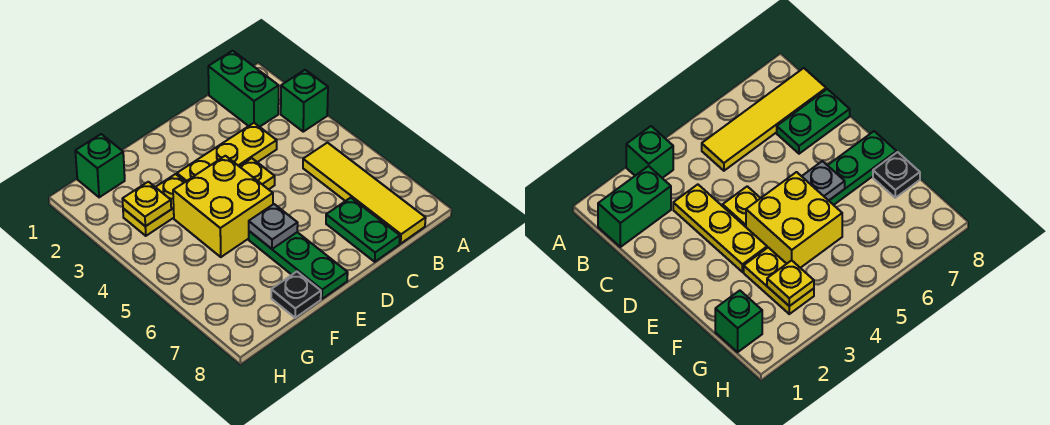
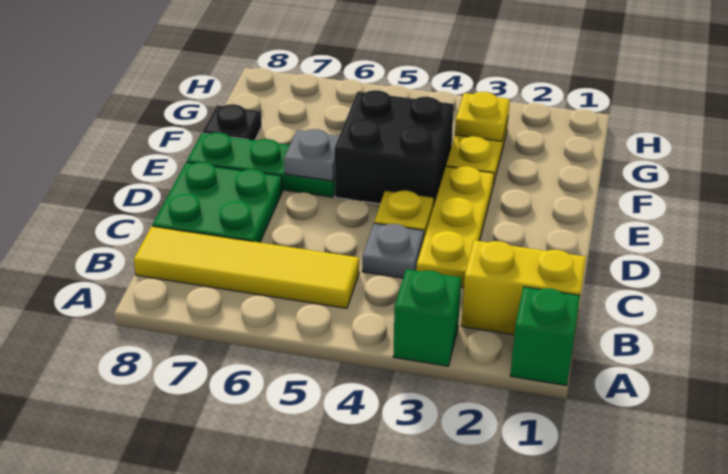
green 1x2 brick [208,51,279,127] -> yellow 1x2 brick [461,240,586,335]
none -> grey 1x1 plate [362,223,424,278]
green 1x2 plate [326,198,400,262] -> green 2x2 plate [152,162,283,242]
yellow 2x2 brick [173,156,273,257] -> black 2x2 brick [334,90,454,204]
green 1x1 brick [75,134,125,197] -> green 1x1 brick moved to [510,287,580,386]

